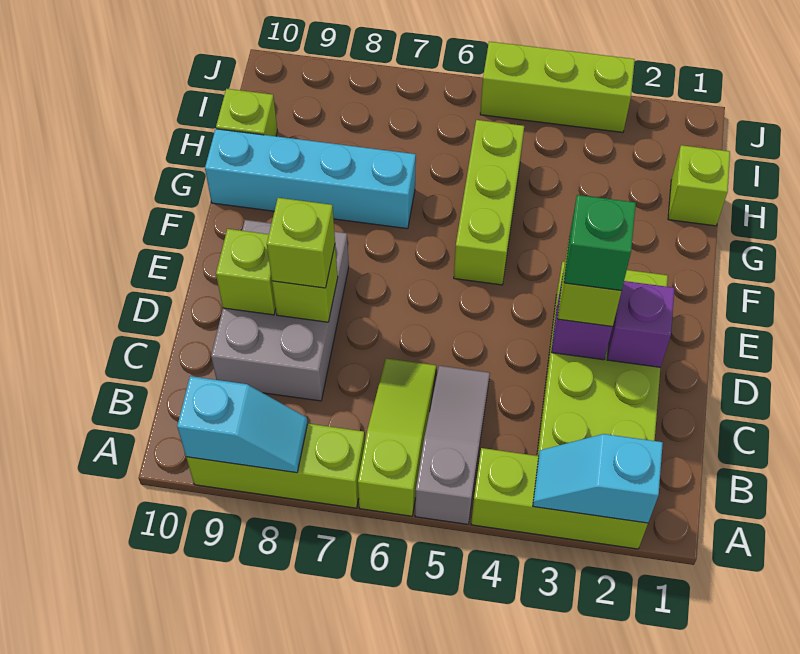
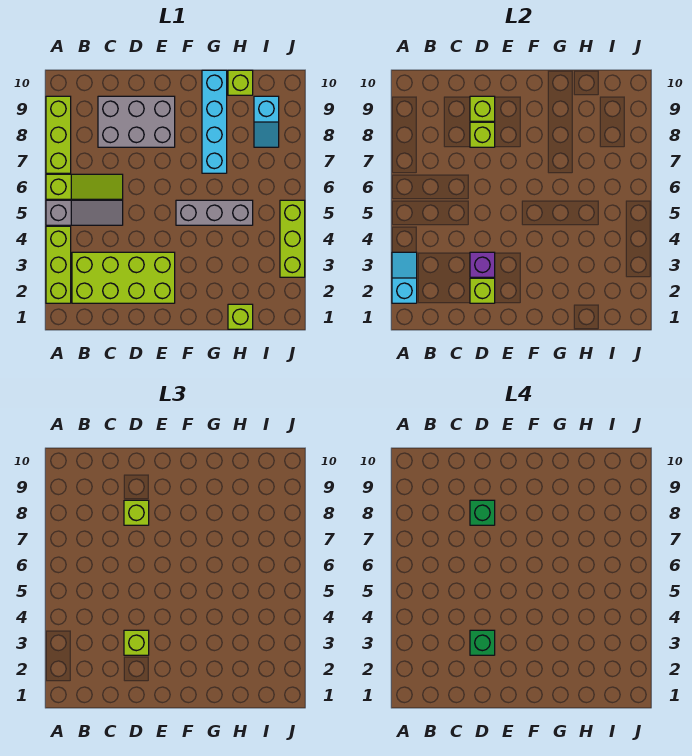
cyan 1x2 slope [177,376,308,473] -> cyan 1x2 slope moved to [254,96,279,147]
purple 1x1 brick [607,281,675,367] -> lime 1x1 brick [470,278,495,303]
none -> green 1x1 brick [470,500,495,525]
lime 1x3 brick [454,120,524,285] -> grey 1x3 brick [176,200,253,225]

